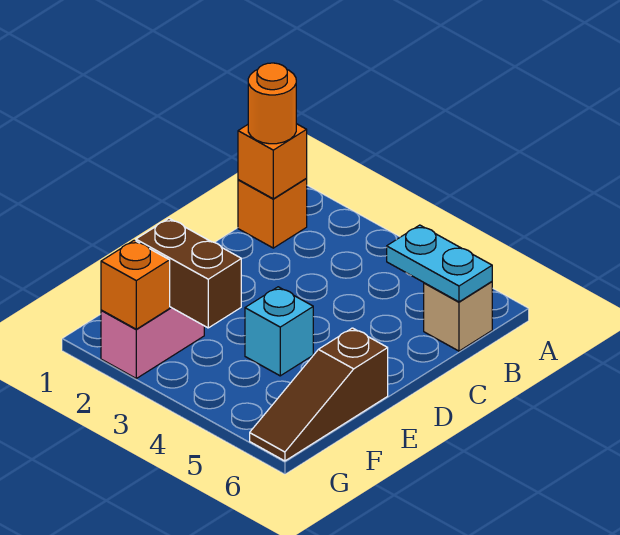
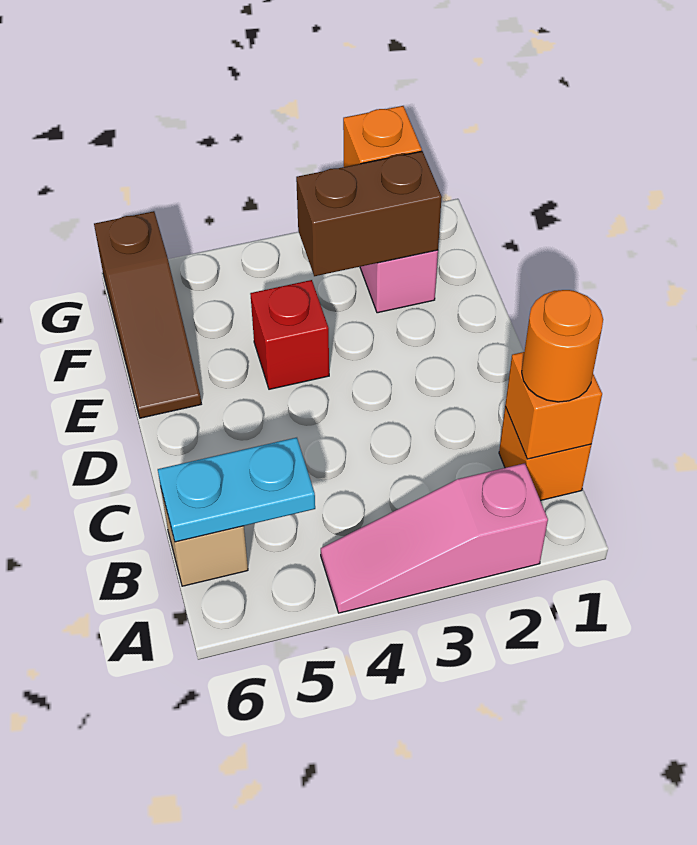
none -> pink 1x3 slope [321,463,548,613]
cyan 1x1 brick [245,287,313,376] -> red 1x1 brick [250,280,329,389]
brown 1x3 slope [250,328,388,461] -> brown 1x3 slope turned to [94,211,201,418]

